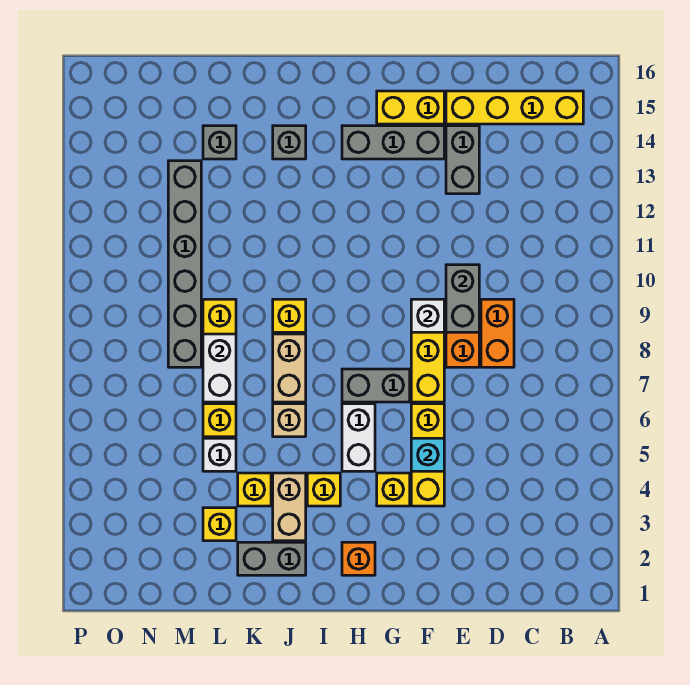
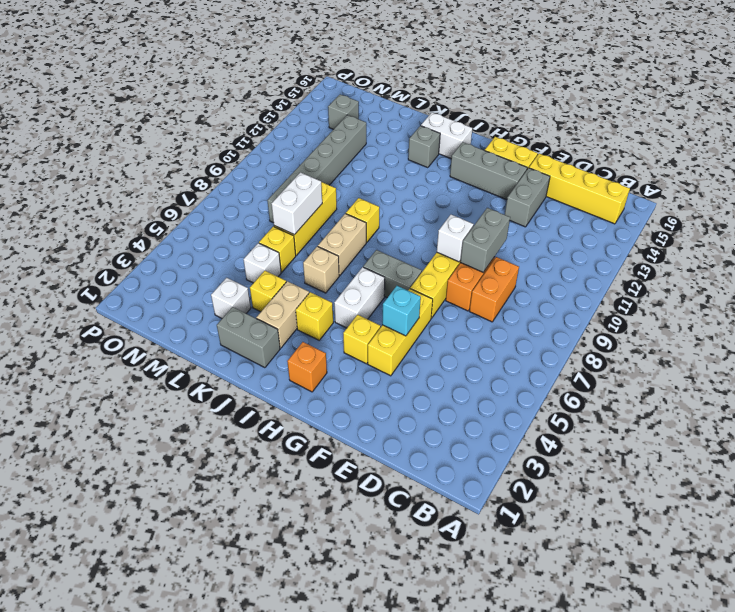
none -> white 1x2 brick [421,113,473,159]
yellow 1x1 brick [203,508,236,541] -> white 1x1 brick [211,278,251,318]
grey 1x1 brick [203,126,236,159] -> grey 1x1 brick moved to [328,94,359,129]

